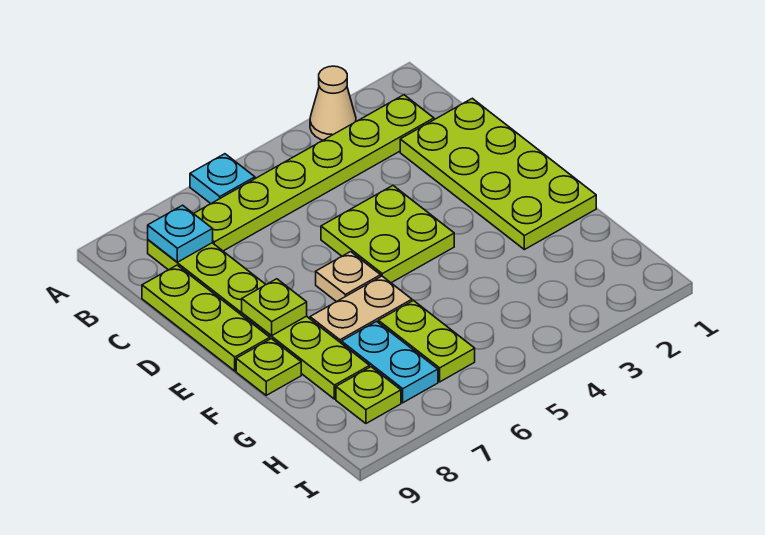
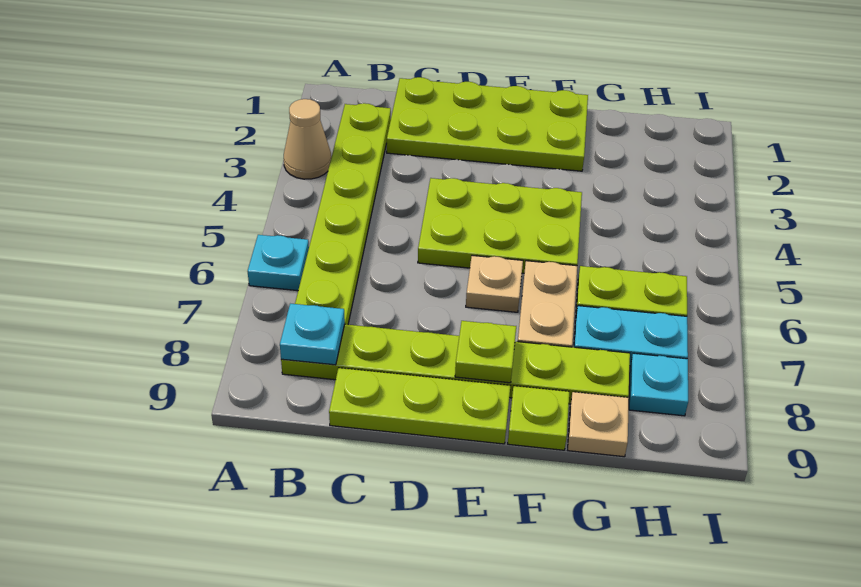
lime 2x2 plate [321,186,454,283] -> lime 2x3 plate [418,178,582,273]
none -> tan 1x1 plate [568,392,629,457]
lime 1x1 plate [336,367,401,423] -> cyan 1x1 plate [629,353,688,416]

